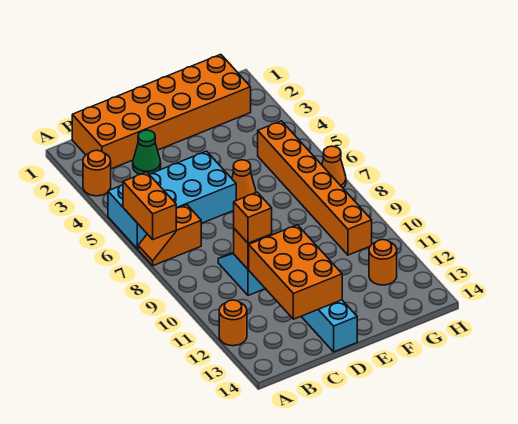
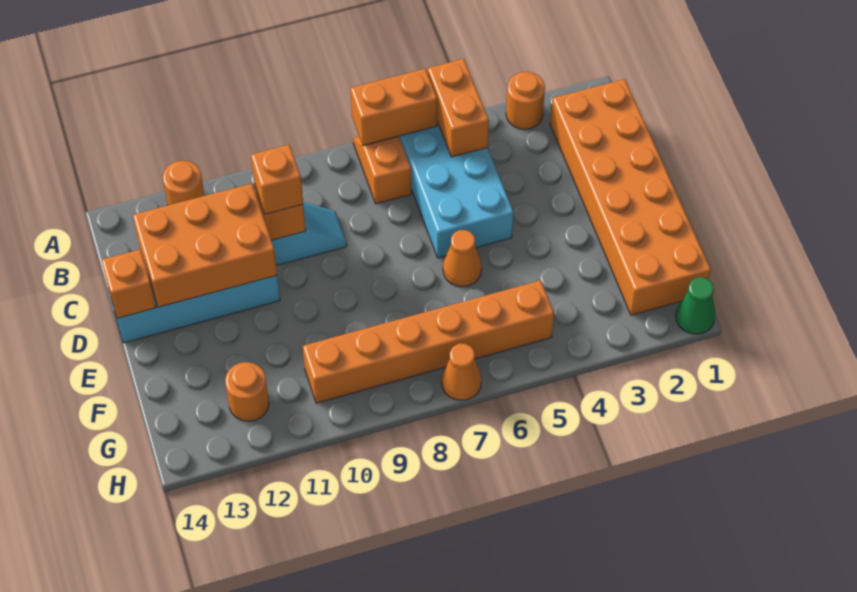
none -> orange 1x2 brick [428,59,489,157]
green 1x1 cone [133,130,161,174] -> green 1x1 cone moved to [676,277,716,334]
none -> orange 1x1 brick [101,249,156,318]

